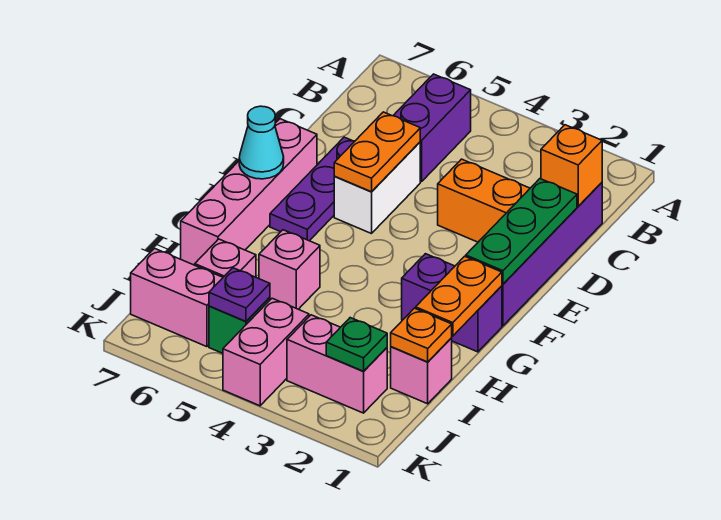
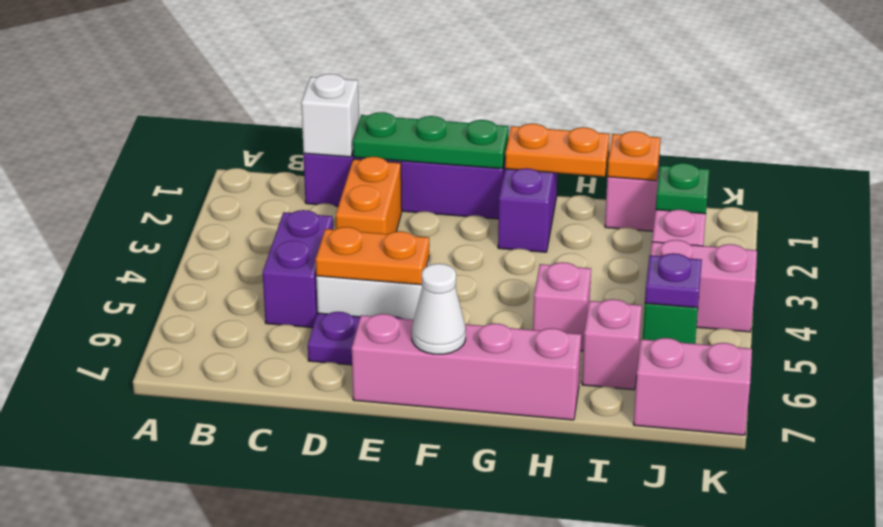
purple 1x2 brick [393,74,471,182] -> purple 1x2 brick turned to [263,210,333,328]
orange 1x1 brick [541,125,602,206] -> white 1x1 brick [301,74,359,157]
cyan 1x1 cone [239,106,284,179] -> white 1x1 cone [412,264,466,354]
pink 1x2 brick [131,248,223,347] -> pink 1x2 brick turned to [634,338,752,435]

